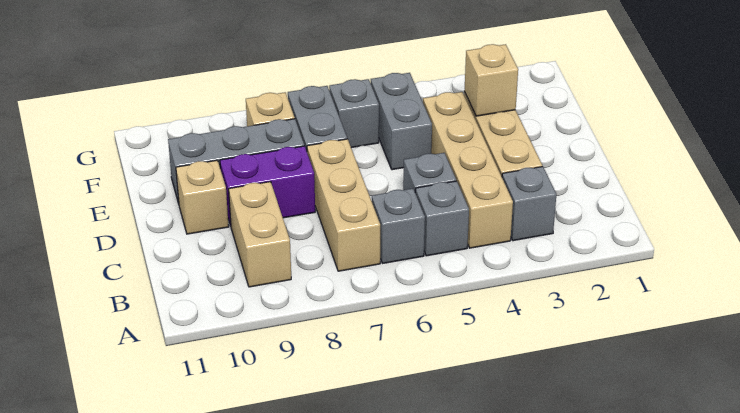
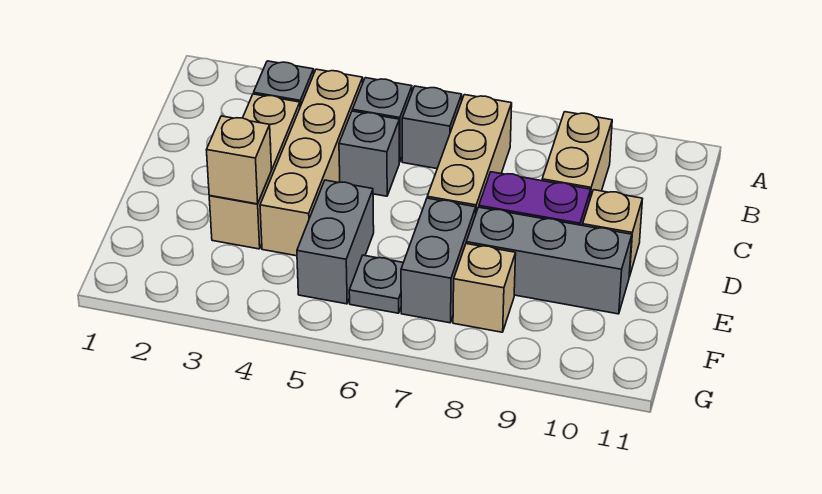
grey 1x1 brick [329,79,379,148] -> grey 1x1 plate [349,255,403,313]

